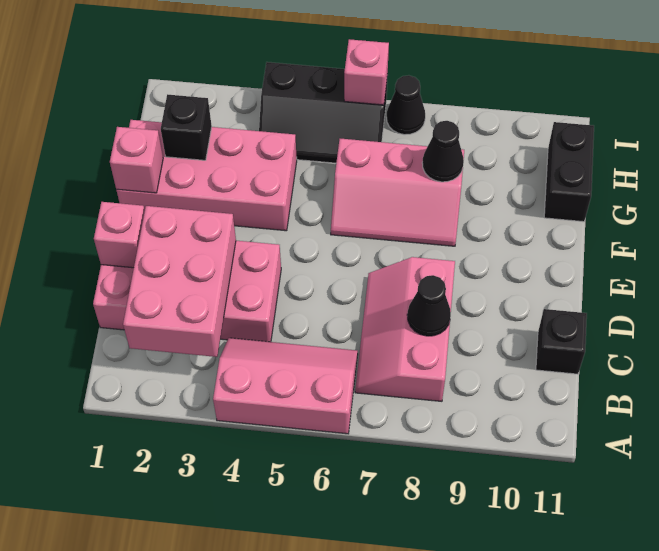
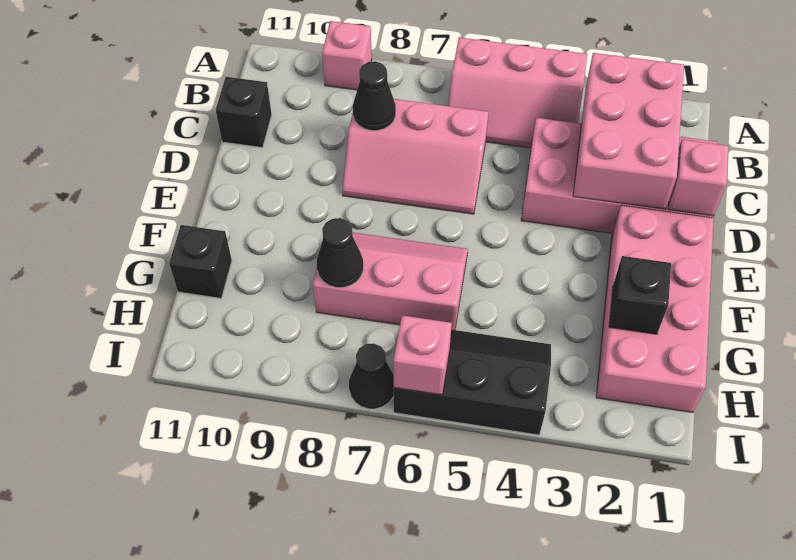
pink 2x3 slope [355,257,455,401] -> pink 2x3 slope turned to [342,99,489,214]
pink 2x4 brick [116,120,297,231] -> pink 2x4 brick turned to [596,205,714,412]
pink 1x1 brick [110,127,163,193] -> pink 1x1 brick moved to [322,21,372,90]
black 1x2 brick [544,122,594,222] -> black 1x1 brick [169,225,232,298]

